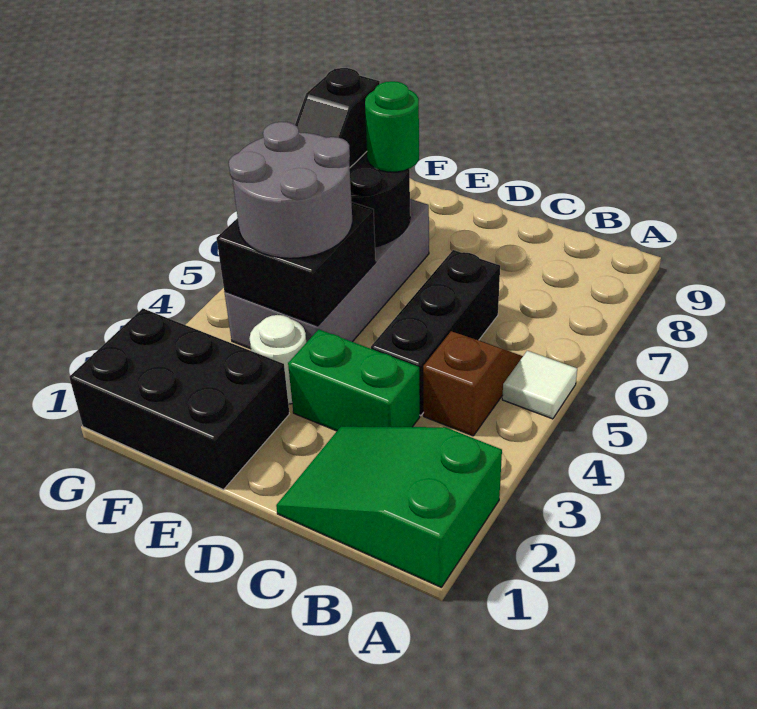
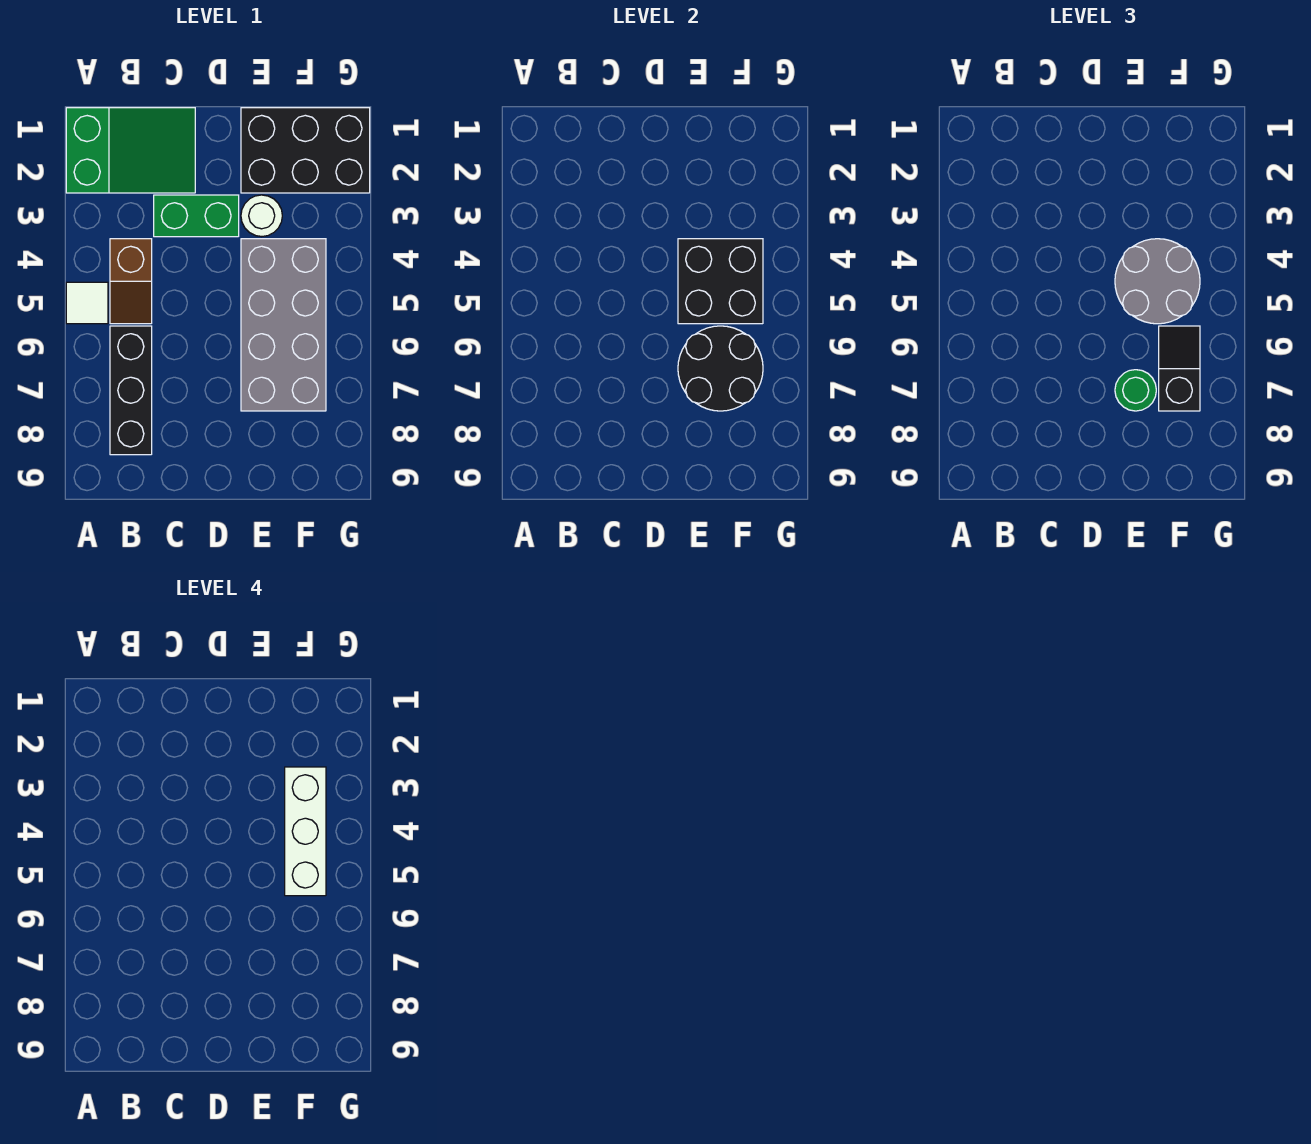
black 1x3 brick [371,250,500,415] -> black 1x3 brick moved to [110,326,152,455]
none -> white 1x3 brick [285,767,326,896]

